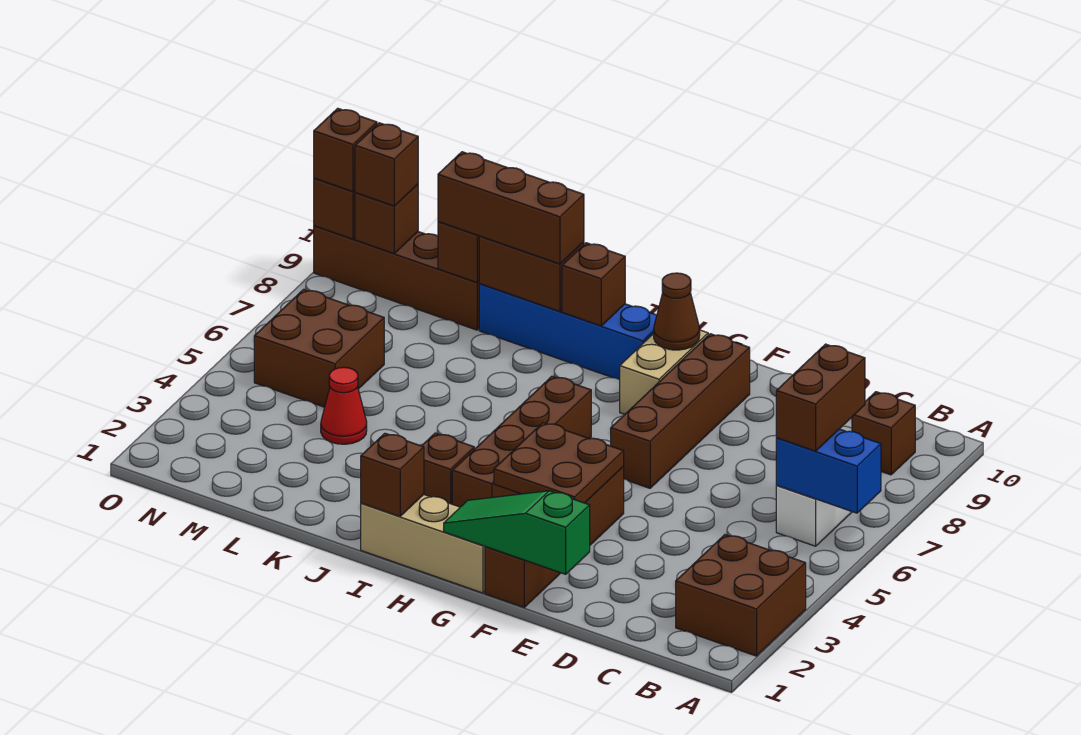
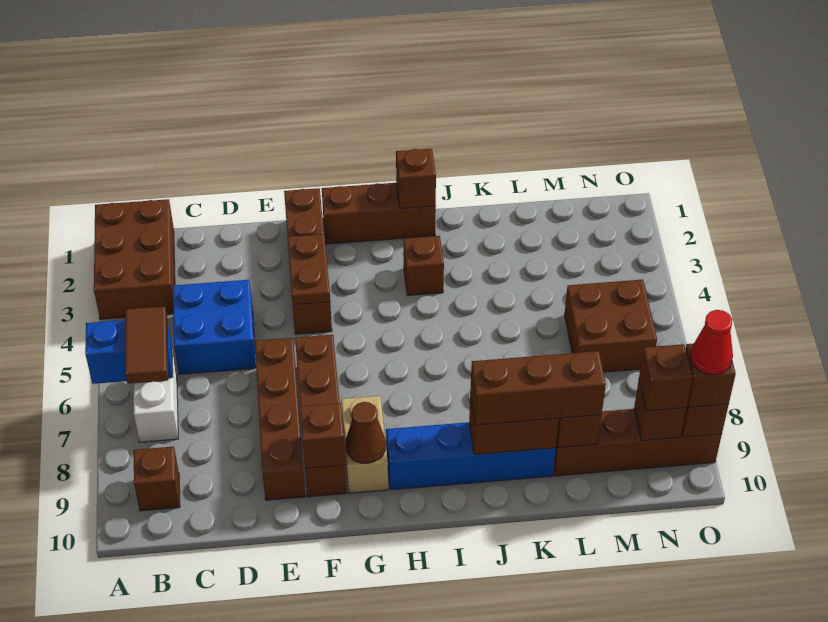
brown 2x2 brick [676,535,806,656] -> brown 2x3 brick [94,199,175,319]
brown 1x2 brick [776,344,865,451] -> brown 1x2 tile [125,306,168,384]
none -> blue 2x2 brick [173,280,256,374]
green 1x3 slope [444,491,590,574] -> none
brown 2x2 plate [494,423,624,503] -> brown 1x2 plate [288,234,330,305]
tan 1x3 brick [361,495,485,593] -> brown 1x3 brick [322,183,436,244]
brown 1x4 brick [452,376,591,507] -> brown 1x4 brick moved to [255,338,305,500]
brown 1x1 brick [562,243,625,326] -> brown 1x1 brick moved to [300,403,345,469]
red 1x1 cone [321,367,367,444] -> red 1x1 cone moved to [690,310,733,375]

